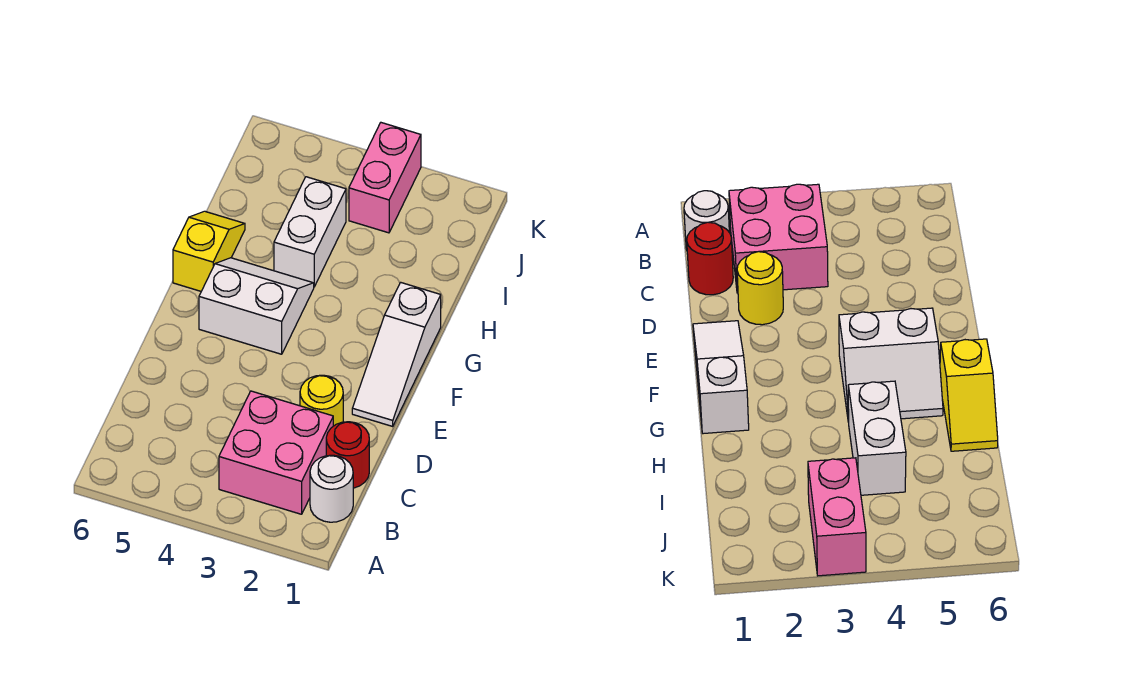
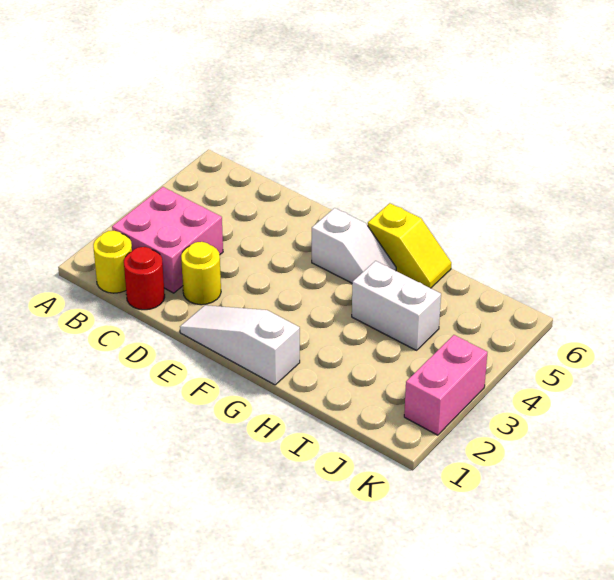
white 1x1 round brick [310,455,353,522] -> yellow 1x1 round brick [93,231,132,293]
white 2x2 slope [199,258,314,354] -> white 1x2 slope [312,208,396,283]
pink 1x2 brick [349,123,421,233] -> pink 1x2 brick turned to [404,335,487,435]

